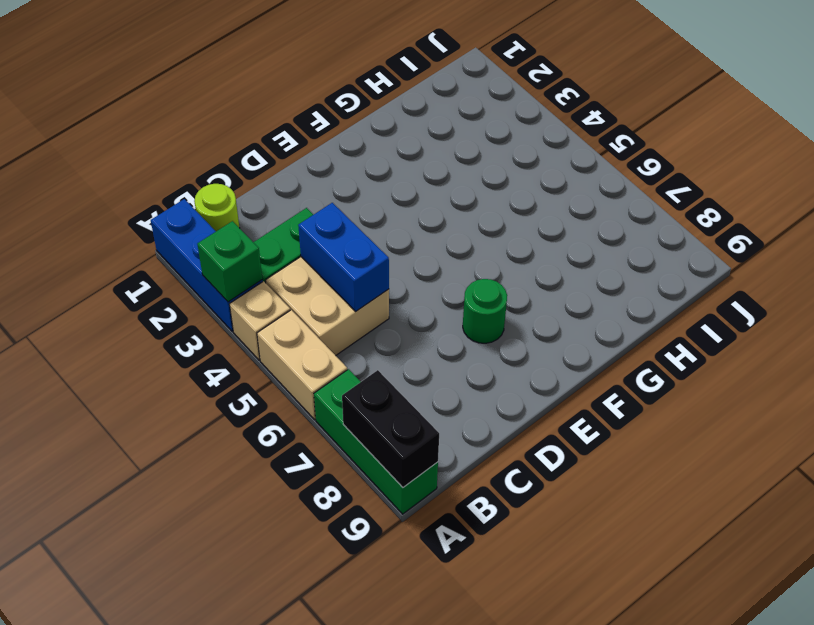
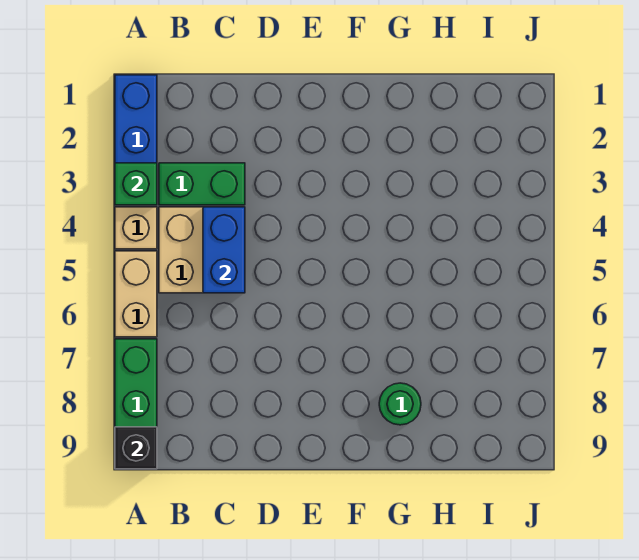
black 1x2 brick [342,370,439,487] -> black 1x1 brick [115,427,157,469]
lime 1x1 round brick [194,184,239,231] -> none
green 1x1 round brick [463,279,507,343] -> green 1x1 round brick moved to [379,383,421,425]

